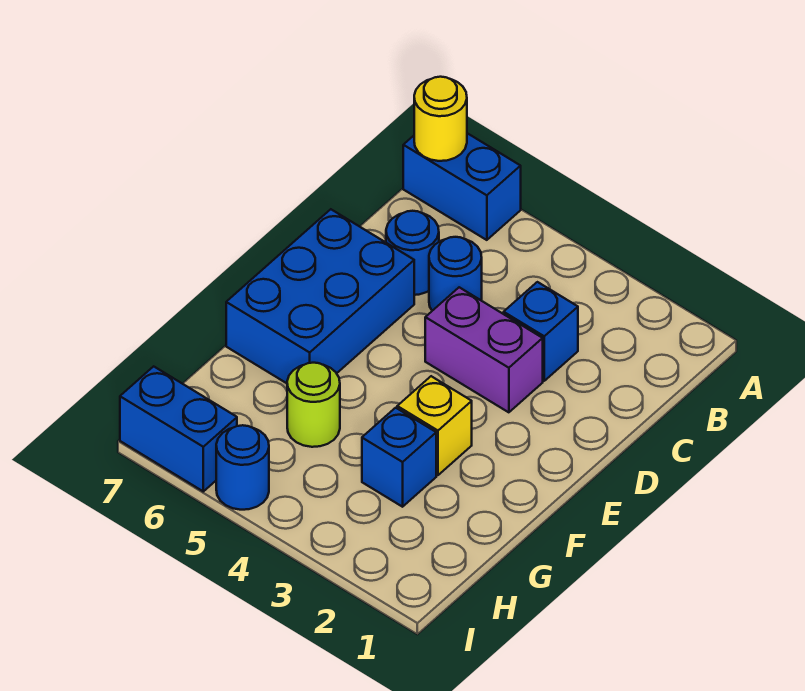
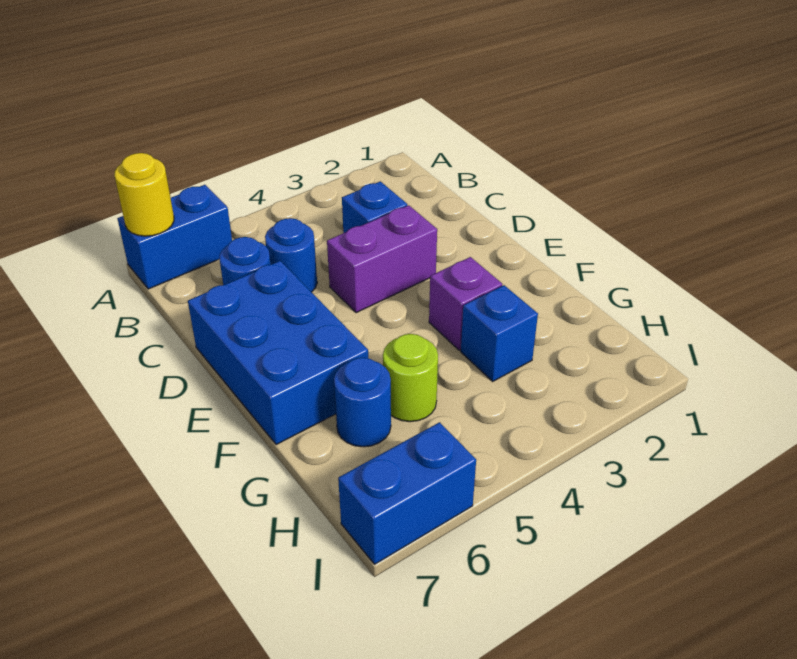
yellow 1x1 brick [397,376,472,475] -> purple 1x1 brick [429,257,502,350]
blue 1x1 round brick [216,425,269,510] -> blue 1x1 round brick moved to [334,358,391,447]

